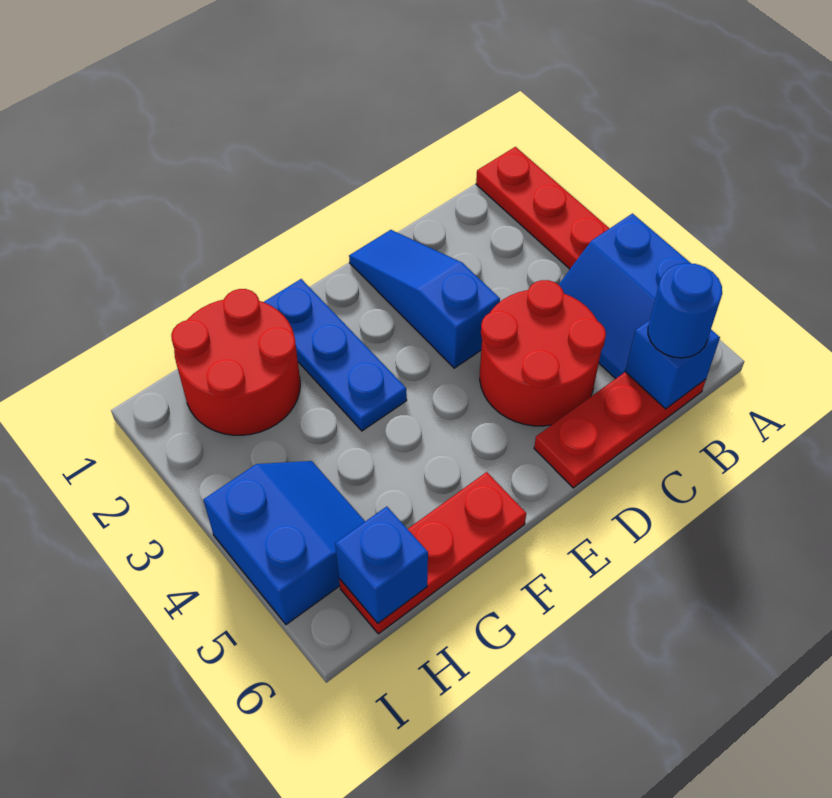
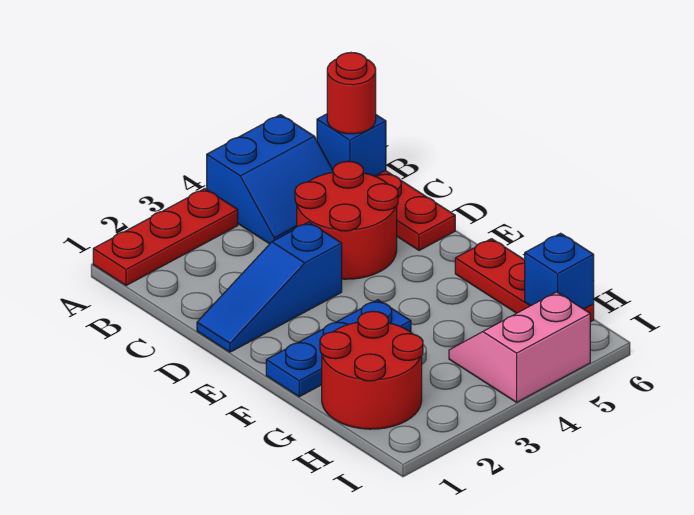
blue 1x1 round brick [648,263,722,358] -> red 1x1 round brick [327,53,376,134]
blue 2x2 slope [203,461,365,625] -> pink 2x2 slope [449,292,590,402]

